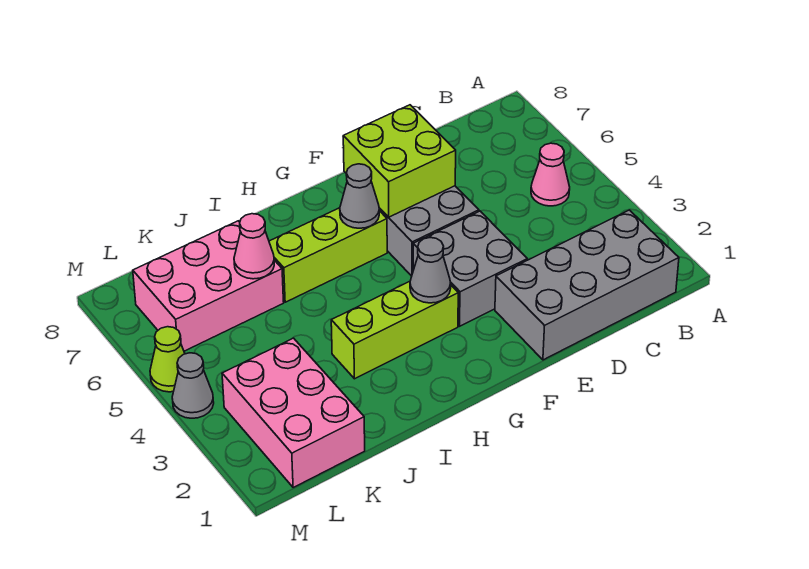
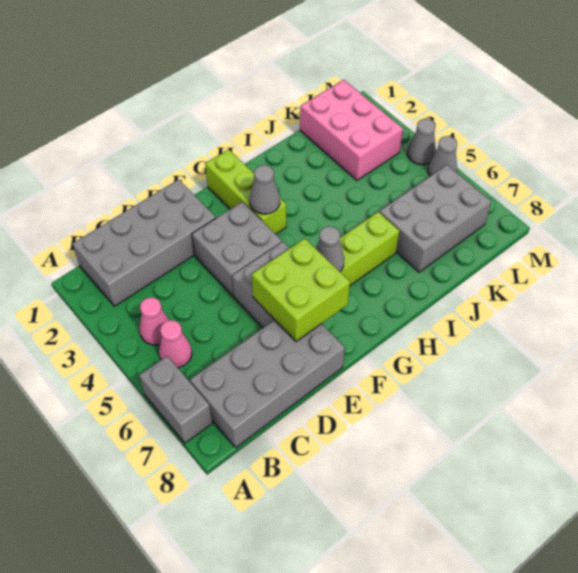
none -> grey 1x2 brick [139,356,212,443]
none -> grey 2x4 brick [190,320,345,448]
lime 1x3 brick [331,281,458,379] -> lime 1x3 brick turned to [205,149,286,234]
pink 2x3 brick [133,221,284,351] -> grey 2x3 brick [379,165,491,272]
pink 1x1 cone [234,214,274,279] -> pink 1x1 cone moved to [139,297,169,345]
lime 1x1 cone [150,327,185,392] -> grey 1x1 cone [428,136,457,176]

